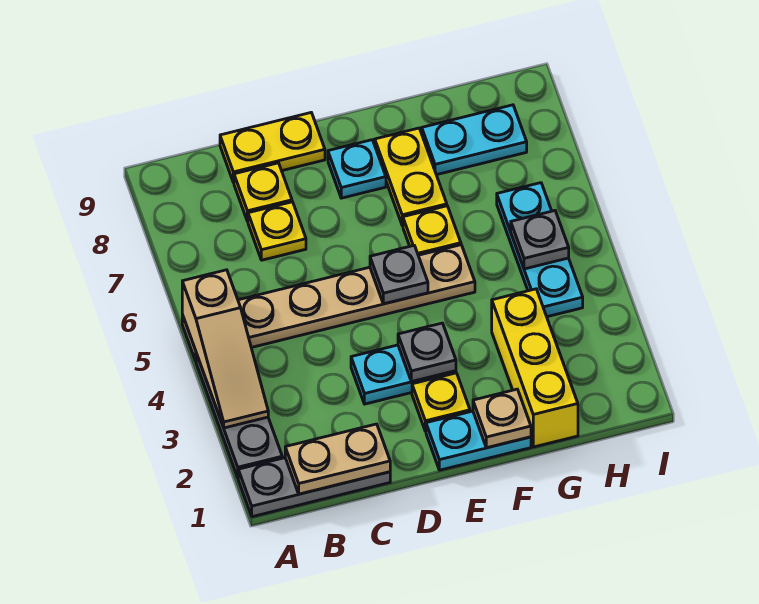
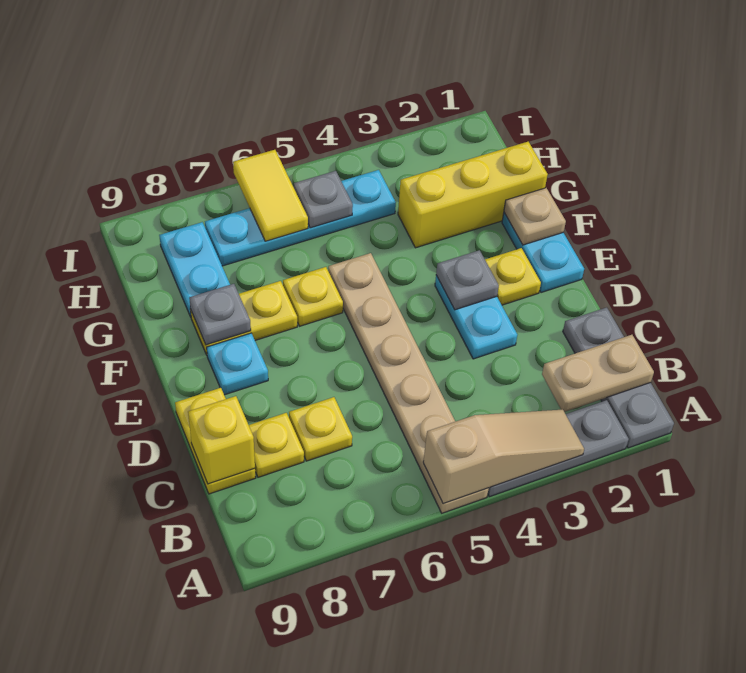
tan 1x2 plate [285,424,390,494] -> tan 1x2 plate turned to [542,335,654,412]
none -> yellow 1x1 brick [188,396,255,484]
grey 1x1 plate [370,246,428,304] -> grey 1x1 plate moved to [189,284,251,345]
cyan 1x3 plate [497,183,583,317] -> cyan 1x4 plate [205,170,396,266]
none -> yellow 1x2 tile [233,150,308,241]

